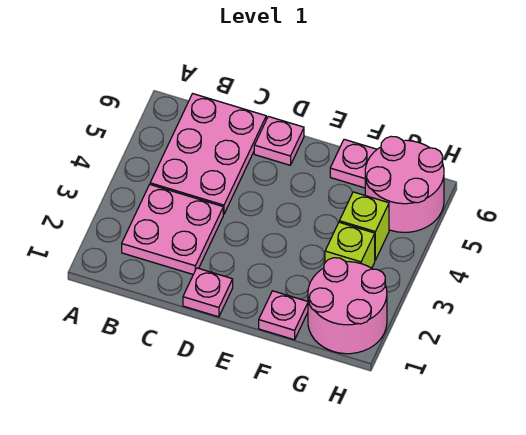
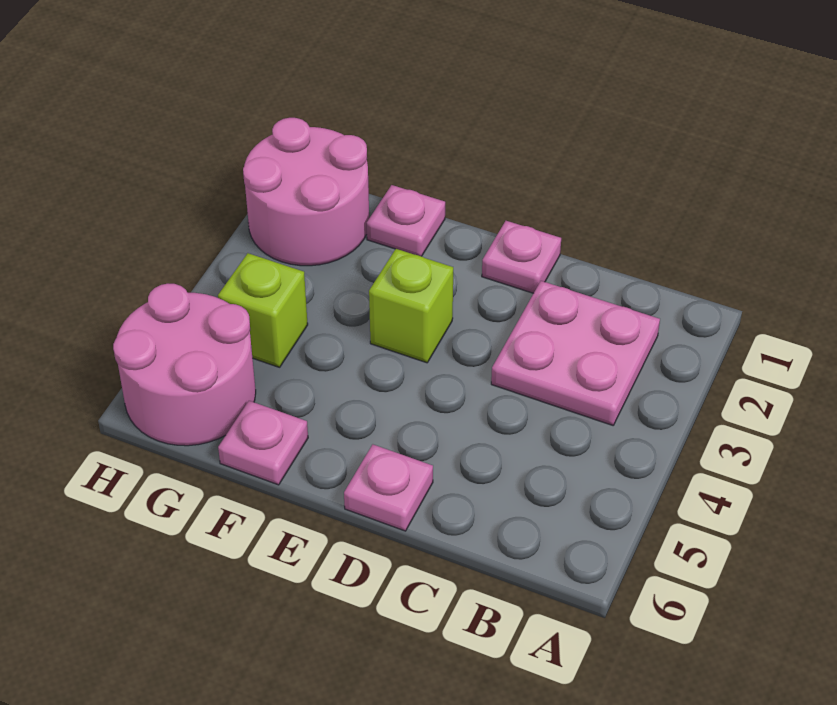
pink 2x3 plate [150,94,266,214] -> none
lime 1x1 brick [325,222,375,268] -> lime 1x1 brick moved to [369,249,453,363]

